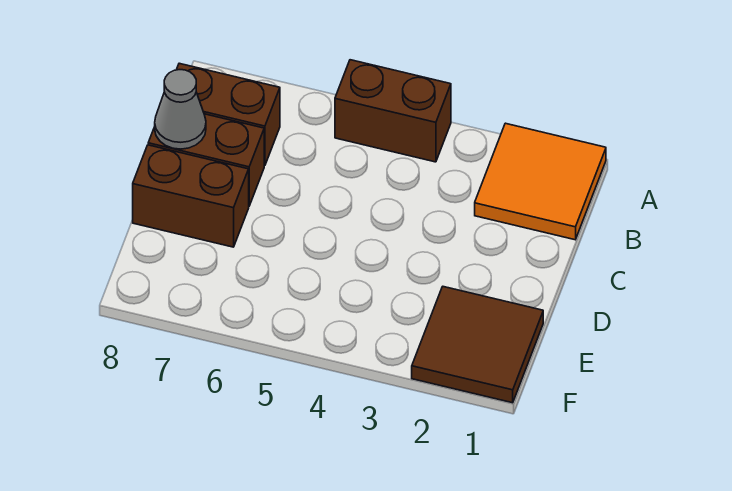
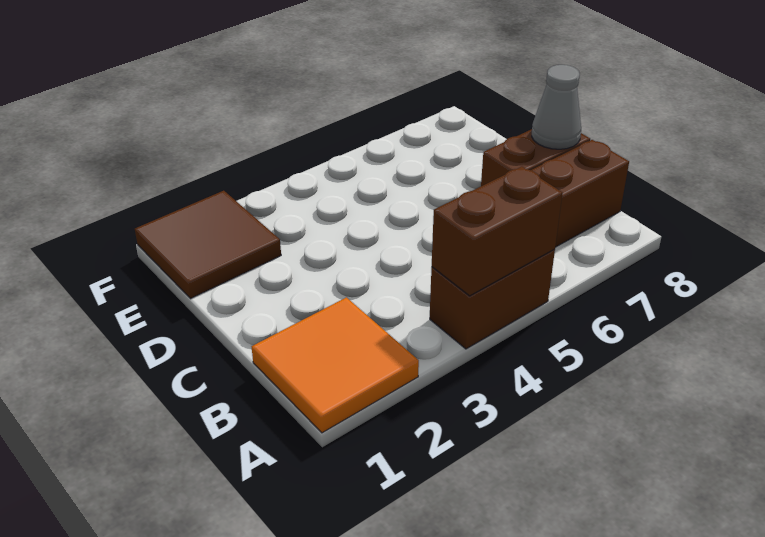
brown 1x2 brick [133,145,249,247] -> brown 1x2 brick moved to [432,167,563,296]

